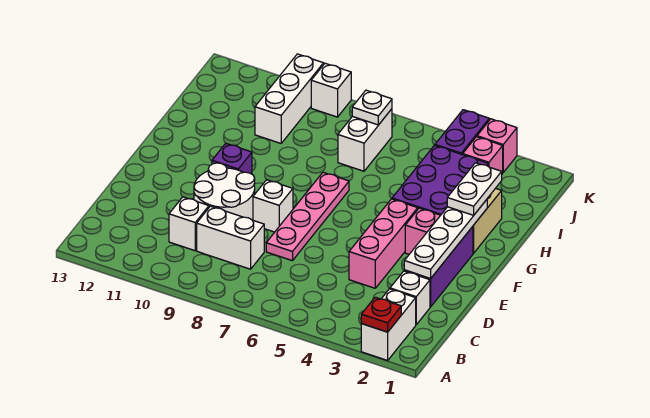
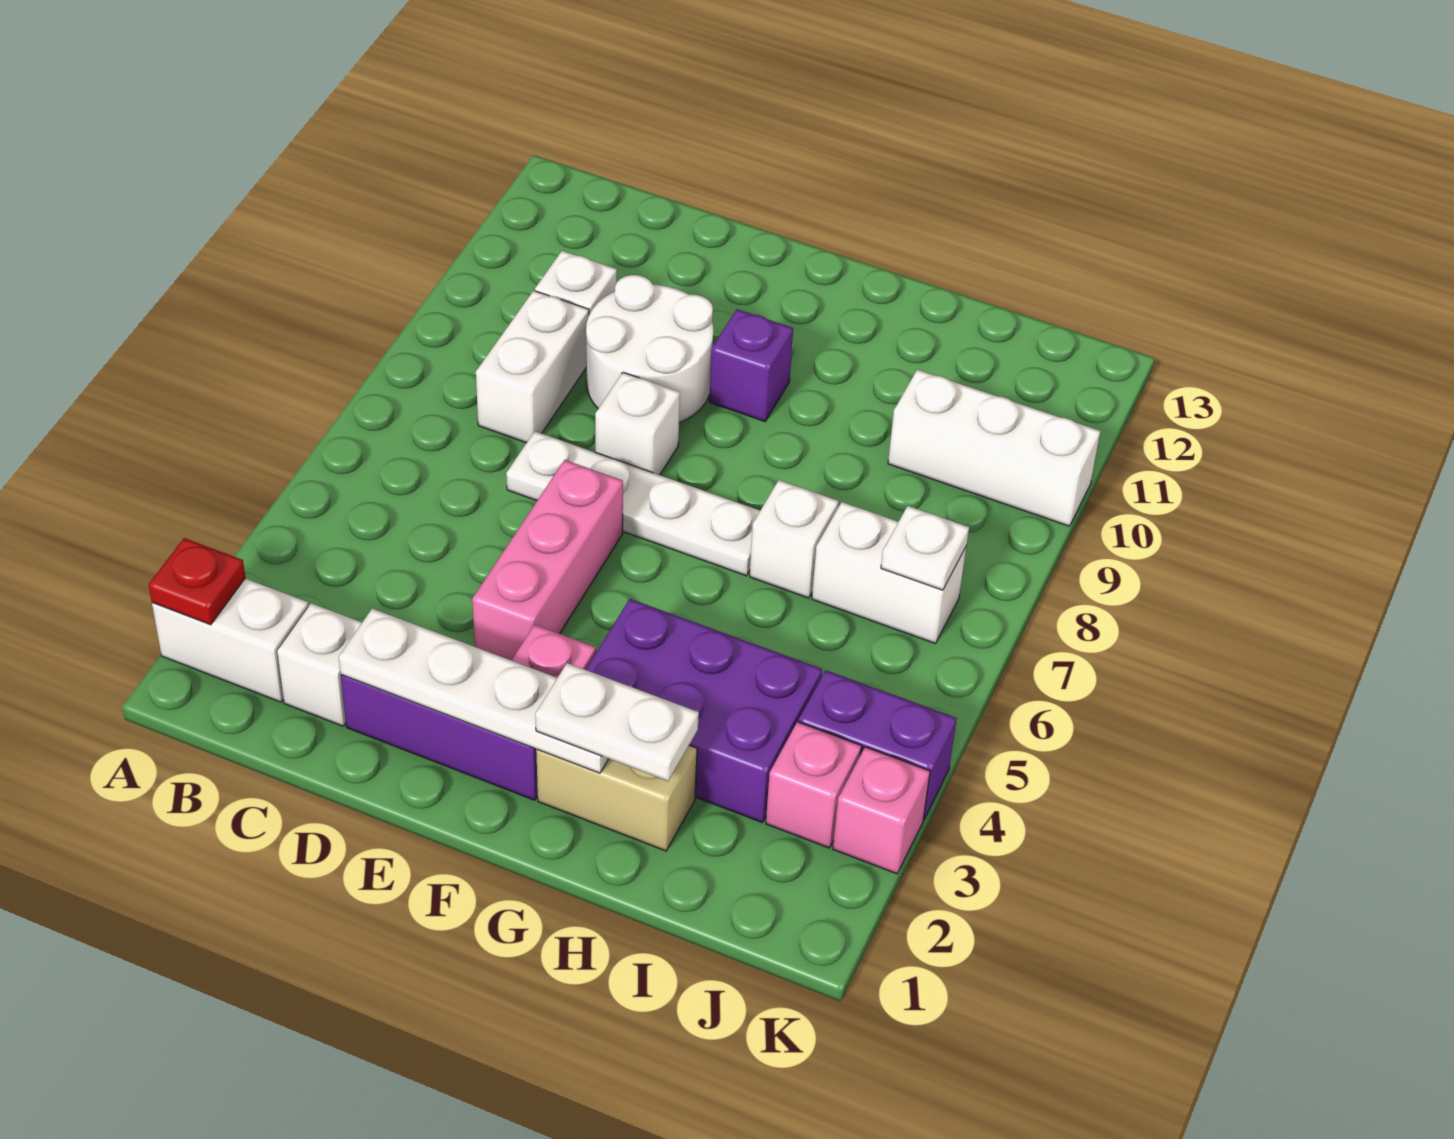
pink 1x3 brick [349,199,418,288] -> pink 1x3 brick turned to [472,460,623,660]
pink 1x4 plate [266,172,349,261] -> white 1x4 plate [506,431,760,576]
white 1x1 brick [311,63,351,117] -> white 1x1 brick moved to [750,480,839,598]

